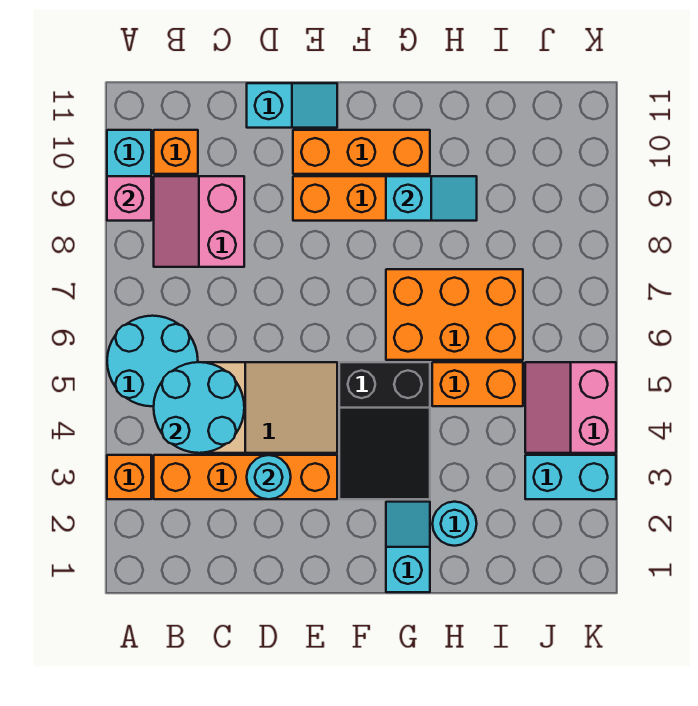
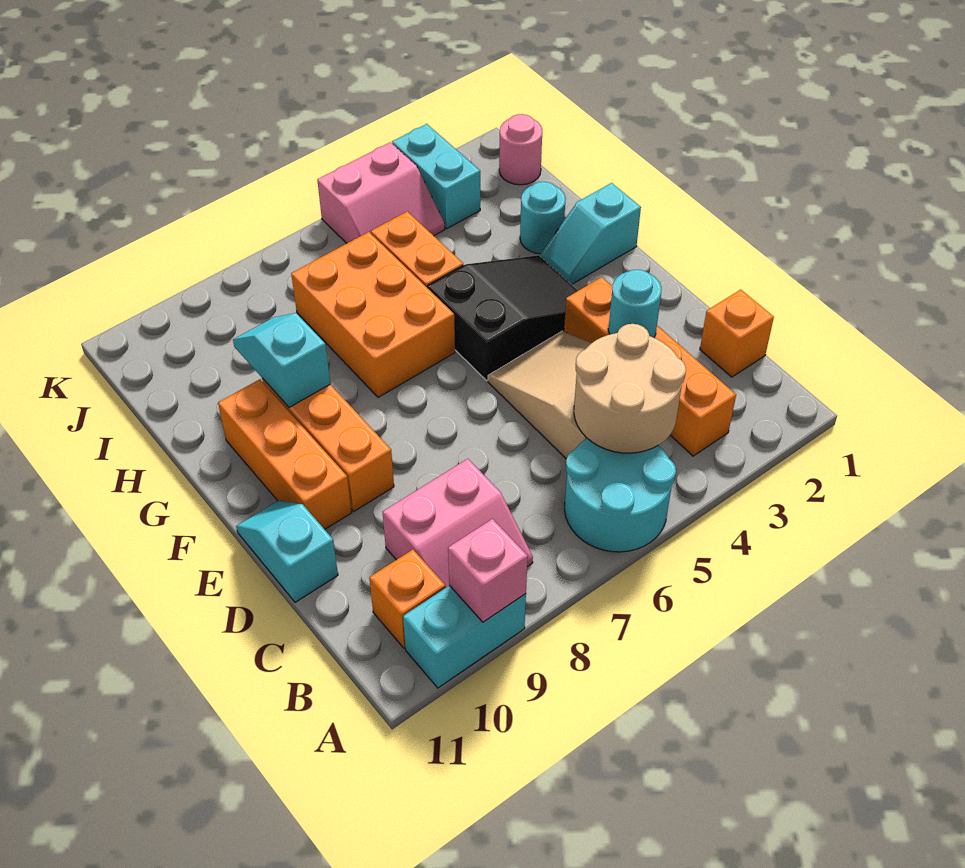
orange 1x1 brick [107,455,151,499] -> orange 1x1 brick moved to [700,290,774,377]
cyan 2x2 round brick [154,362,244,453] -> tan 2x2 round brick [574,324,686,453]
none -> pink 1x1 round brick [499,114,542,185]

